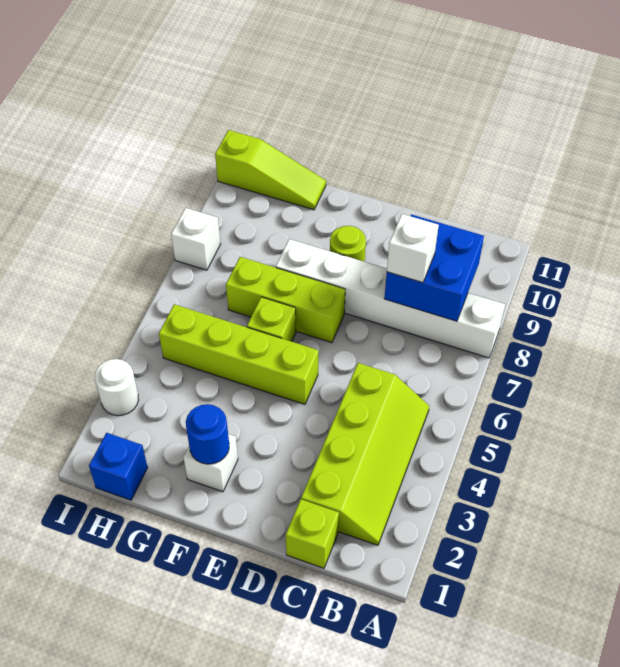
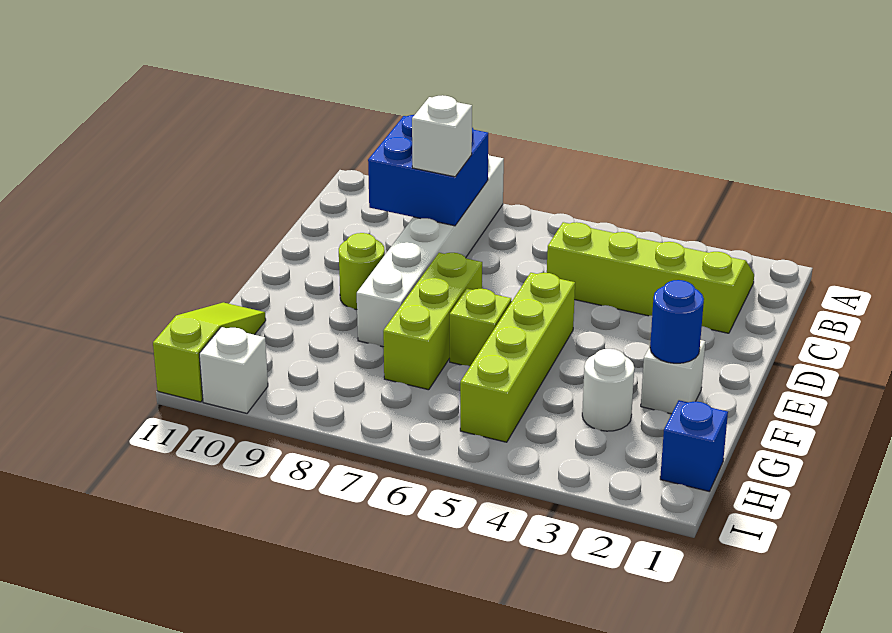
lime 1x1 brick [286,500,339,568] -> none
white 1x1 round brick [95,359,138,416] -> white 1x1 round brick moved to [582,349,634,431]
white 1x1 brick [171,208,220,270] -> white 1x1 brick moved to [199,327,268,413]

